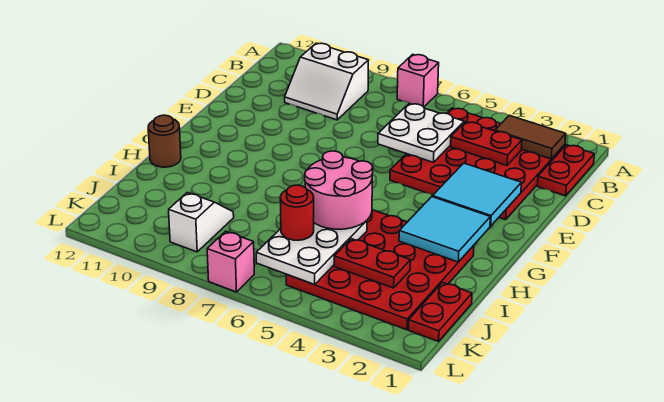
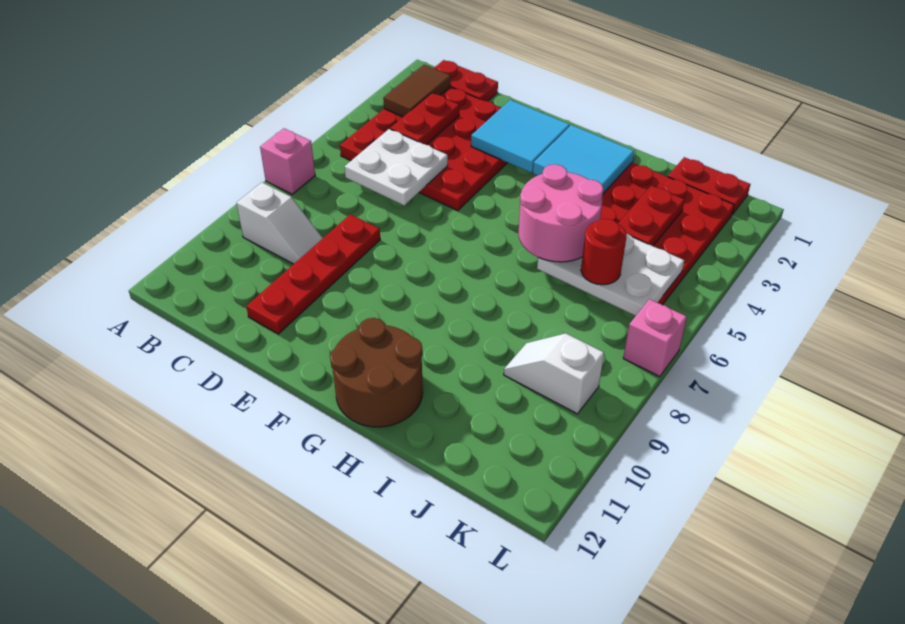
white 2x2 slope [285,43,368,120] -> white 1x2 slope [236,182,323,264]
none -> red 1x4 plate [246,214,380,334]
brown 1x1 round brick [148,115,181,167] -> brown 2x2 round brick [330,318,423,427]

